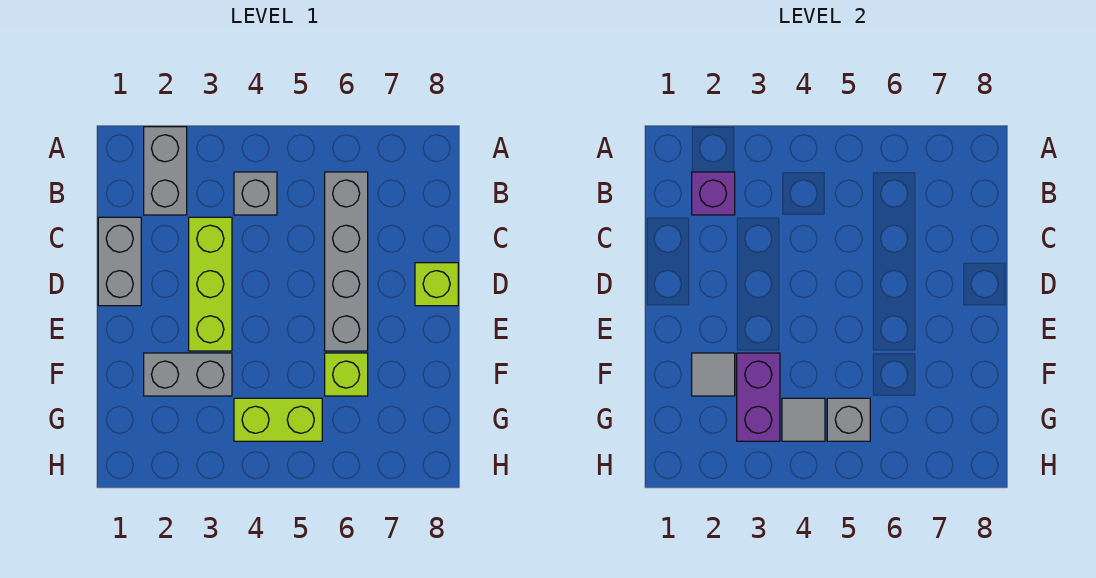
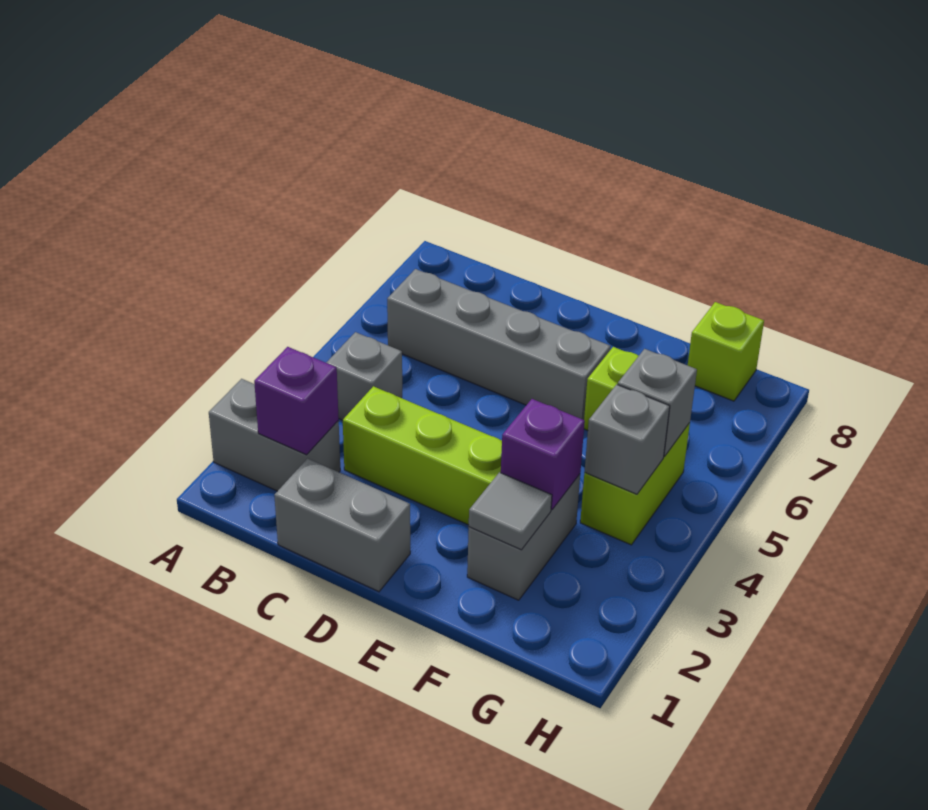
lime 1x1 brick [415,263,458,306] -> lime 1x1 brick moved to [688,302,764,401]
purple 1x2 brick [737,353,780,441] -> purple 1x1 brick [501,399,585,510]
grey 1x1 tile [782,398,825,441] -> grey 1x1 brick [585,384,670,494]

